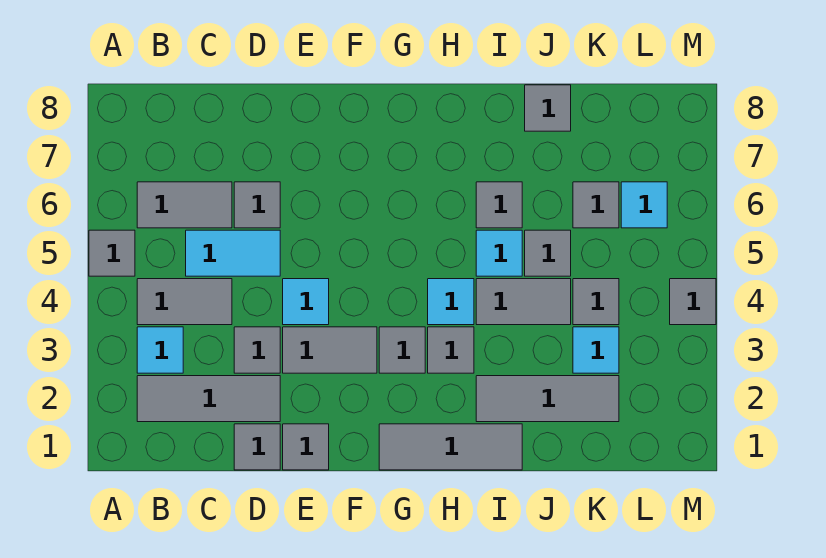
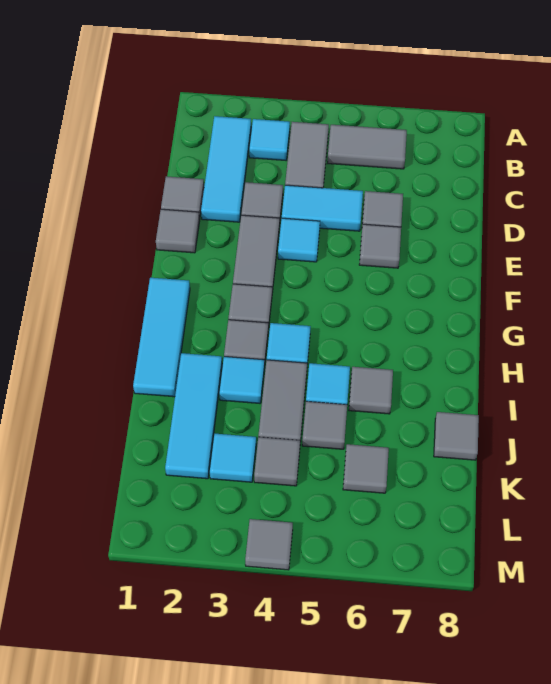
grey 1x1 tile [89,230,135,276] -> grey 1x1 tile moved to [359,224,401,268]
grey 1x3 tile [137,376,280,422] -> cyan 1x3 tile [201,116,251,222]
grey 1x2 tile [137,182,232,228] -> grey 1x2 tile turned to [328,125,407,169]
cyan 1x2 tile [186,230,280,276] -> cyan 1x2 tile turned to [282,185,363,231]
grey 1x3 tile [379,424,522,470] -> cyan 1x3 tile [133,278,190,397]
grey 1x3 tile [476,376,619,422] -> cyan 1x3 tile [165,353,222,479]
cyan 1x1 tile [621,182,667,228] -> cyan 1x1 tile moved to [219,357,265,403]

